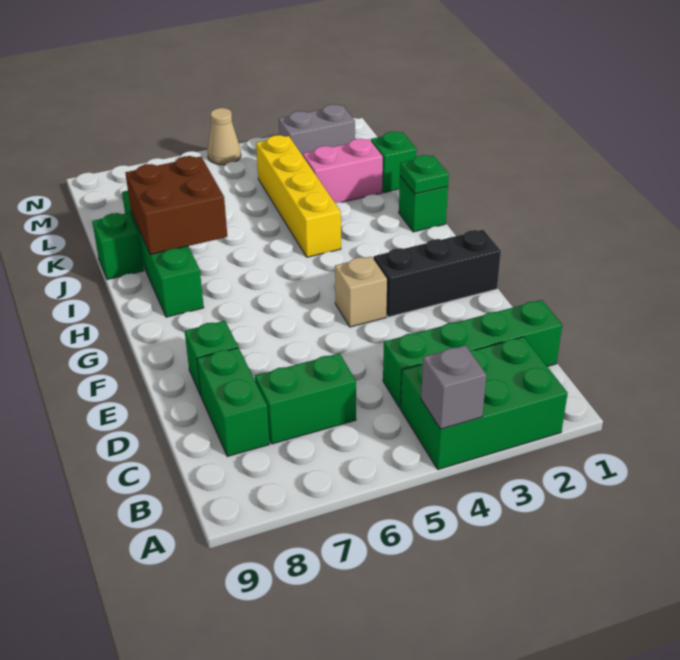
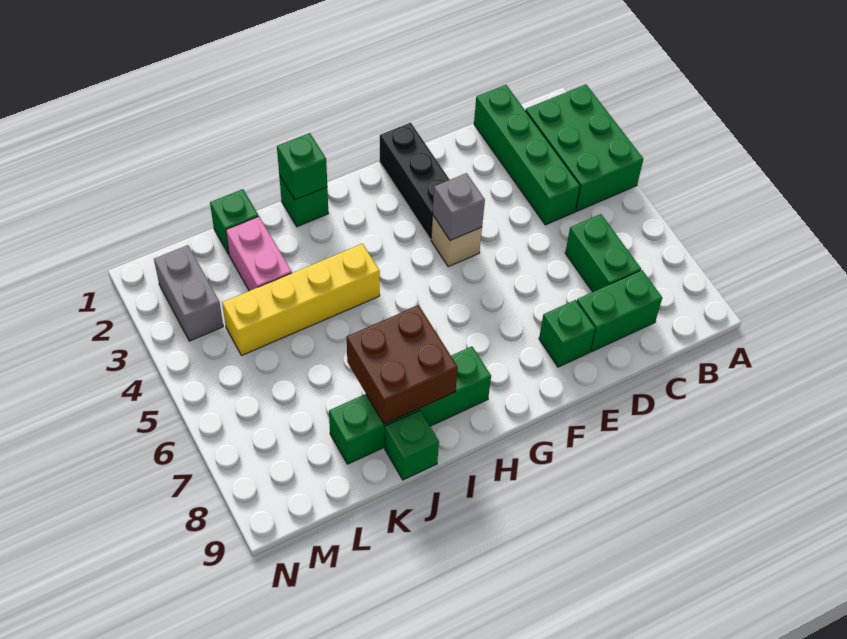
grey 1x1 brick [421,345,486,429] -> grey 1x1 brick moved to [433,173,485,241]
green 1x1 plate [400,155,449,194] -> green 1x1 brick [277,133,327,200]
tan 1x1 cone [208,108,241,165] -> none

